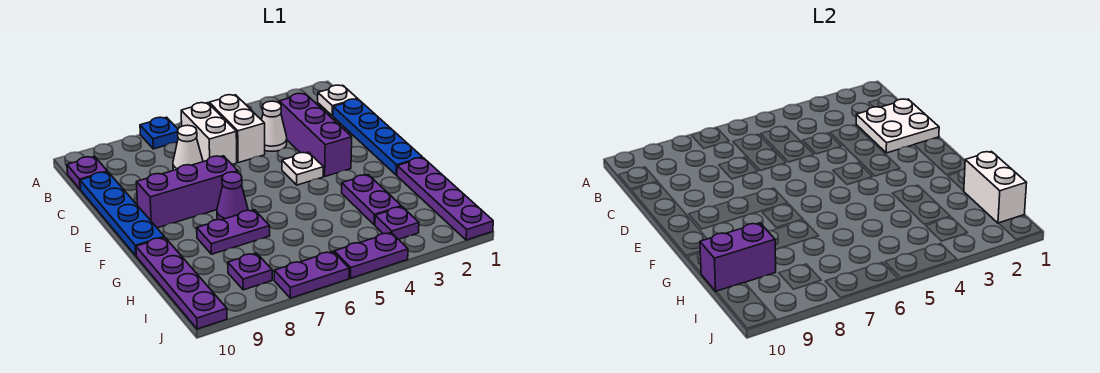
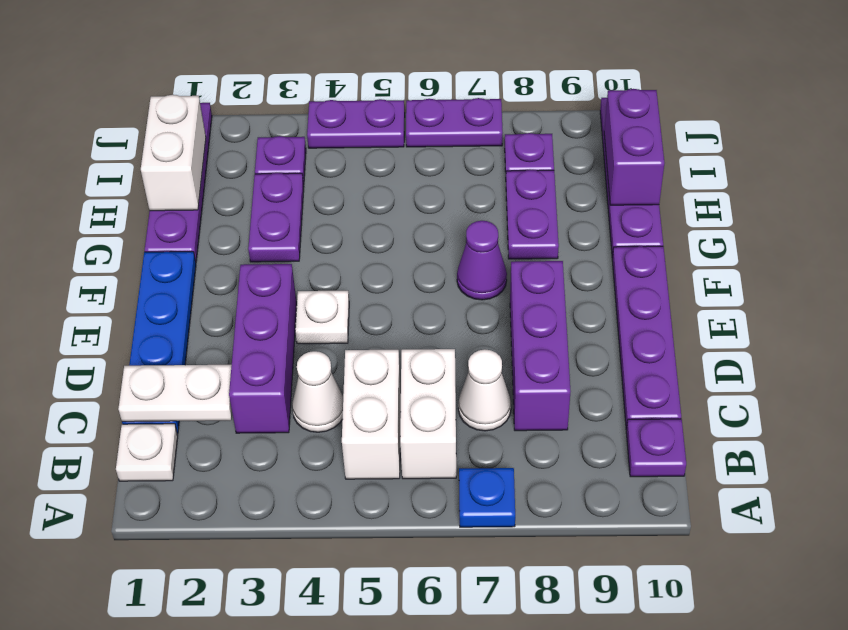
white 2x2 plate [856,99,939,153] -> white 1x2 plate [118,365,232,422]
blue 1x4 plate [80,172,164,256] -> purple 1x4 plate [612,246,681,429]
purple 1x3 brick [136,156,238,228] -> purple 1x3 brick turned to [510,261,571,431]
purple 1x2 plate [197,210,270,254] -> purple 1x2 plate turned to [506,170,559,259]
purple 1x2 brick [700,223,776,291] -> purple 1x2 brick turned to [604,89,664,205]

